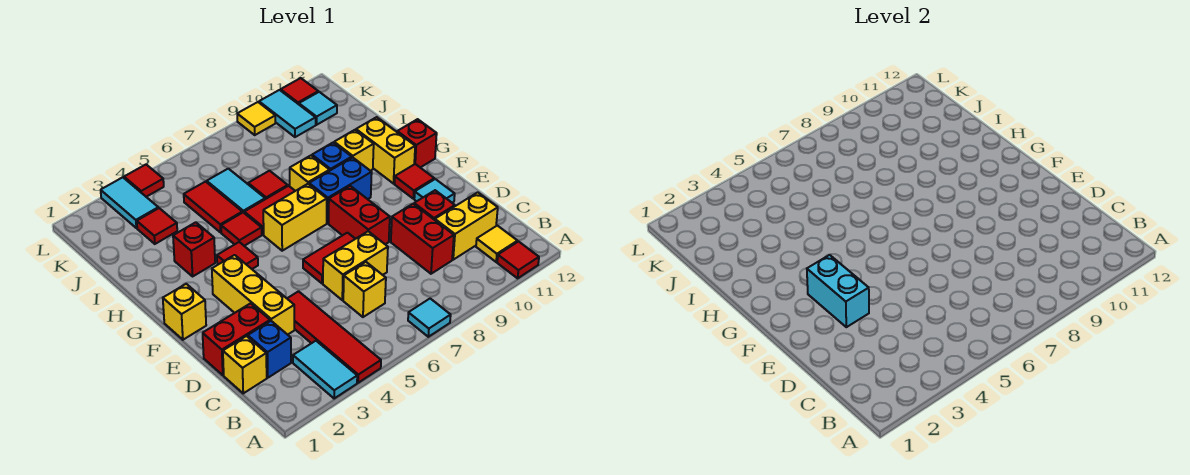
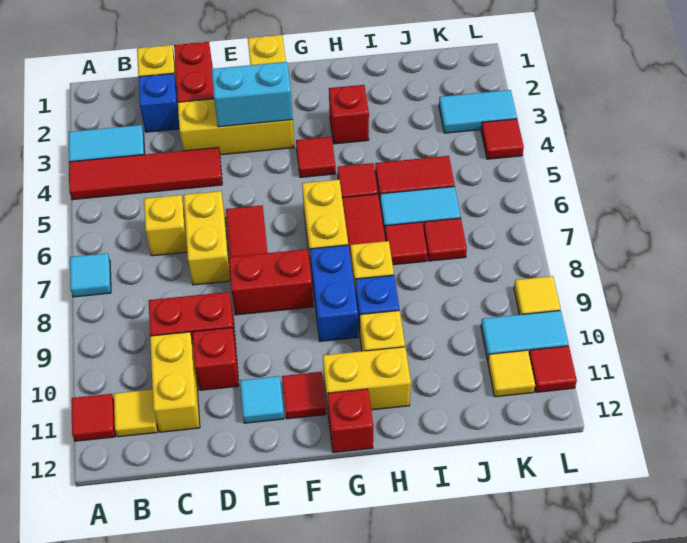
red 1x1 tile [137,208,177,244] -> red 1x1 tile moved to [423,218,467,261]
cyan 1x1 tile [299,92,337,125] -> yellow 1x1 tile [488,350,535,397]

